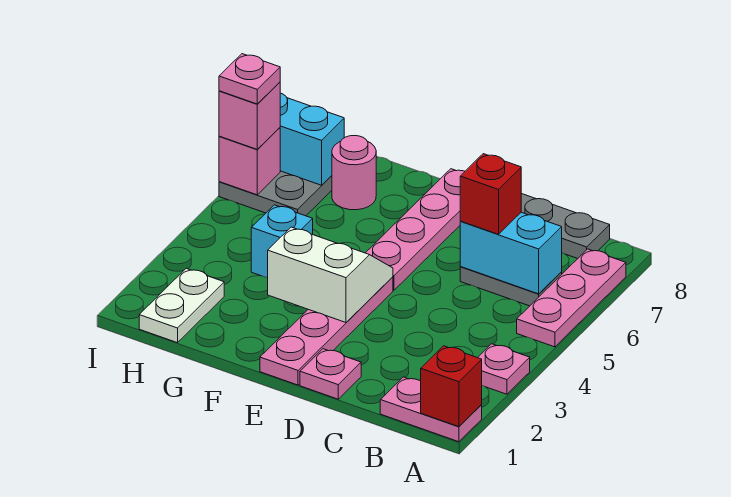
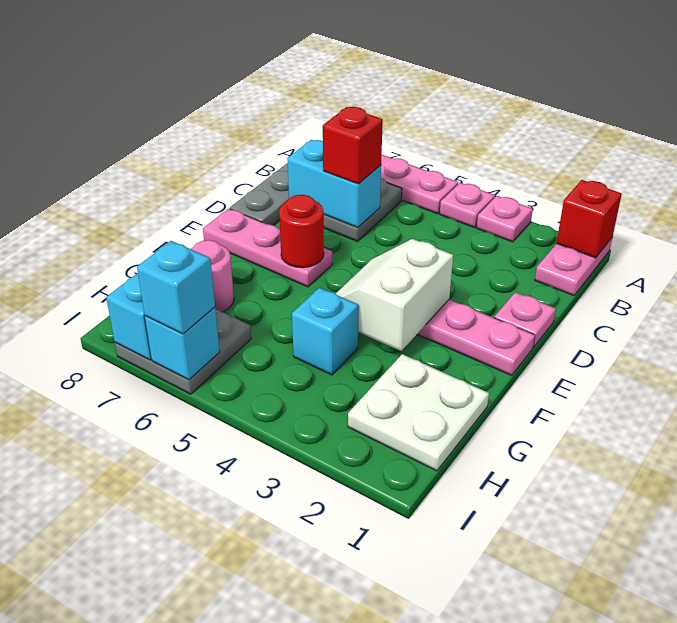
cyan 1x2 brick [460,212,562,294] -> cyan 1x2 brick turned to [287,140,381,227]
pink 1x4 plate [366,169,465,290] -> pink 1x3 plate [203,209,332,287]
none -> red 1x1 round brick [279,195,324,268]
white 1x2 plate [139,269,224,343] -> white 2x2 plate [348,354,489,471]
pink 1x1 brick [219,128,280,195] -> cyan 1x1 brick [145,307,220,380]
pink 1x1 brick [219,82,280,149] -> cyan 1x1 brick [137,241,215,334]
pink 1x1 plate [219,54,280,104] -> pink 1x1 plate moved to [440,183,495,227]

